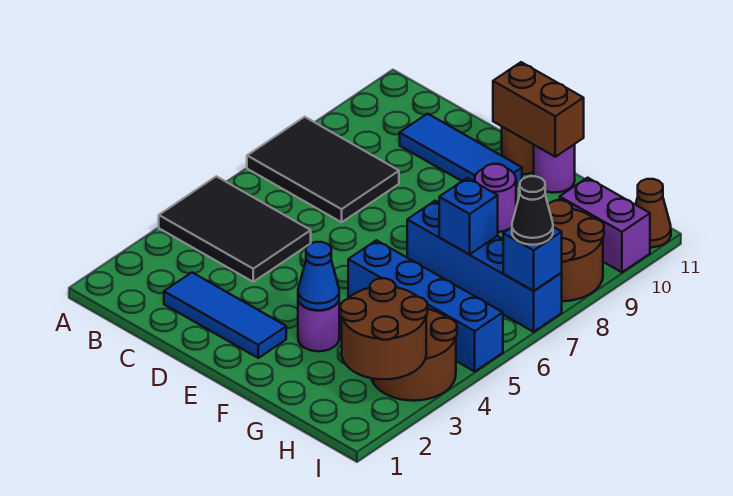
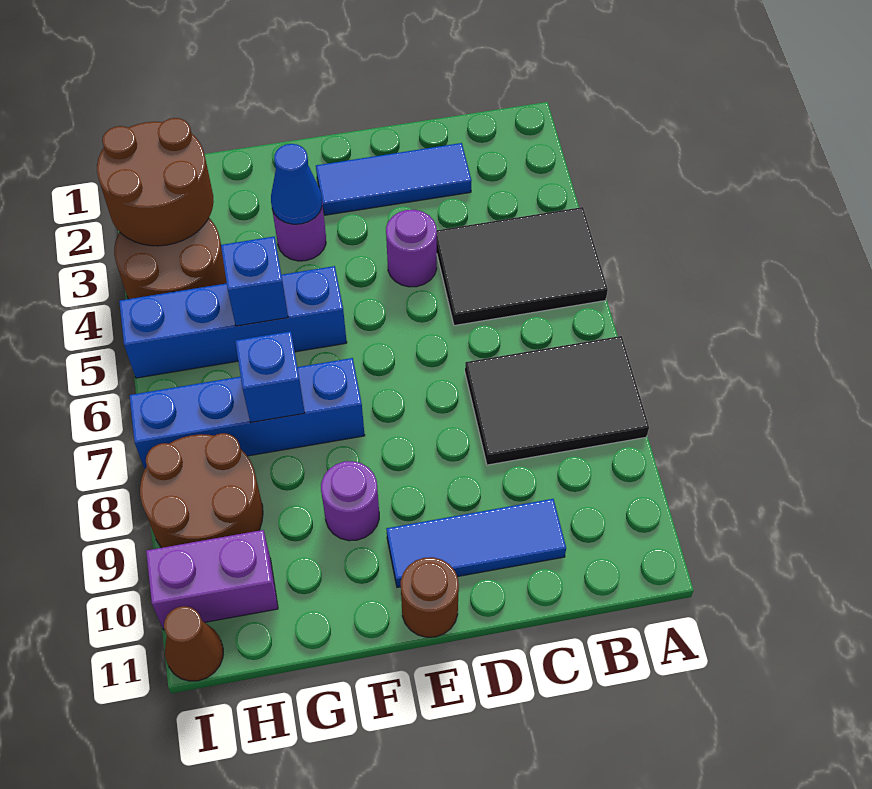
brown 1x2 brick [493,62,584,157] -> none
purple 1x1 round brick [534,144,575,193] -> purple 1x1 round brick moved to [386,210,437,287]
blue 1x1 brick [503,227,562,291] -> blue 1x1 brick moved to [221,237,288,326]
black 1x1 cone [512,176,553,245] -> none

